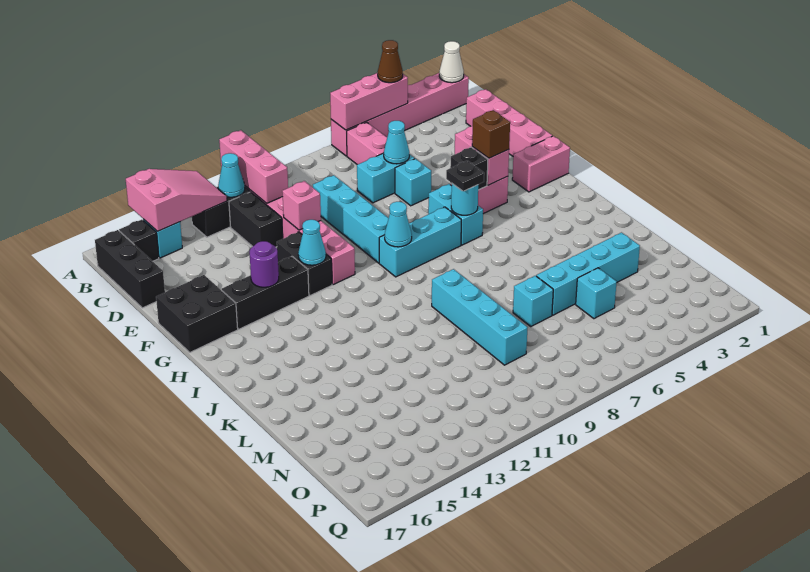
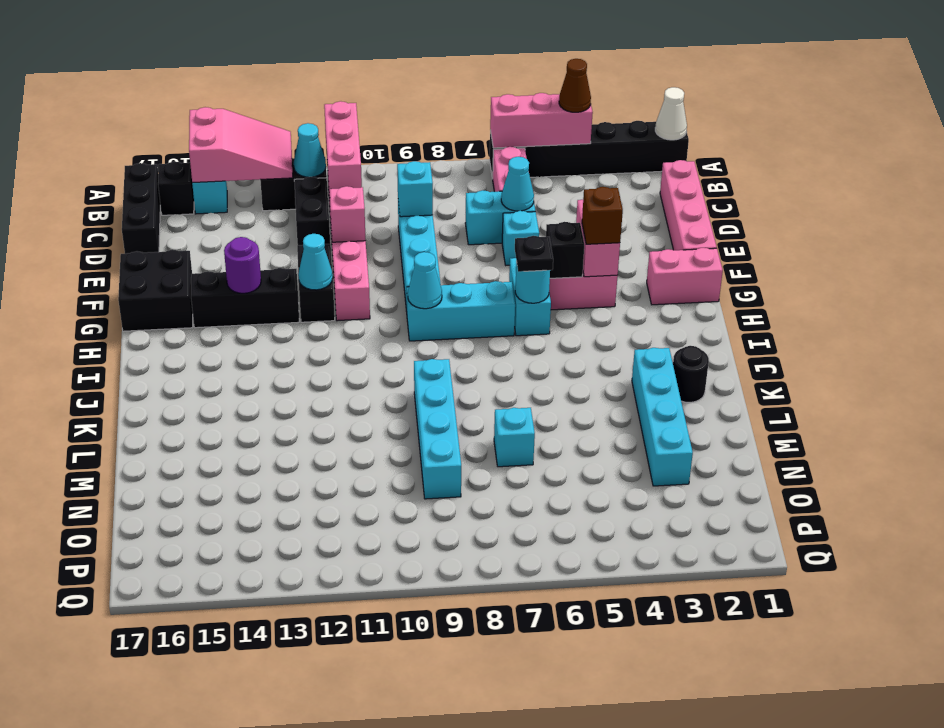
pink 1x6 brick [331,73,469,156] -> black 1x6 brick [490,121,689,178]
none -> black 1x1 round brick [673,346,709,402]
cyan 1x4 brick [536,233,640,315] -> cyan 1x4 brick turned to [632,348,693,486]
cyan 1x1 brick [576,268,617,319] -> cyan 1x1 brick moved to [397,161,433,217]

